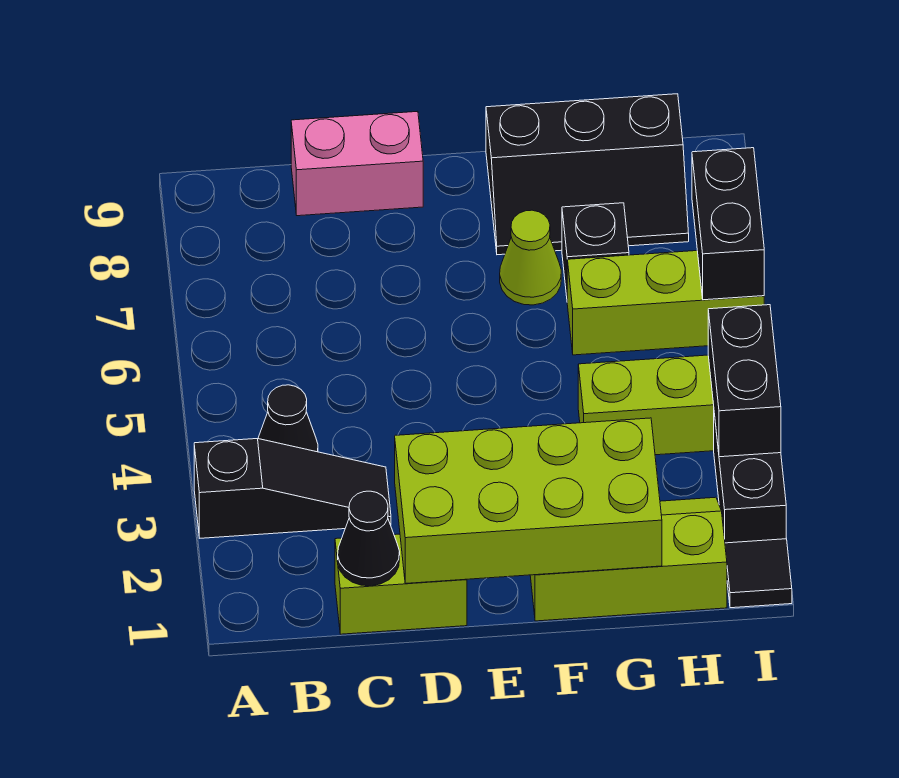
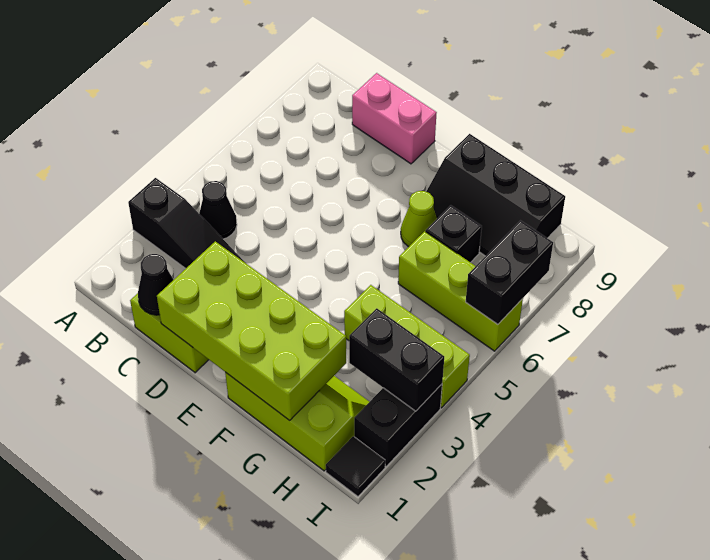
black 1x2 brick [708,305,781,457] -> black 1x2 brick turned to [349,308,444,411]

